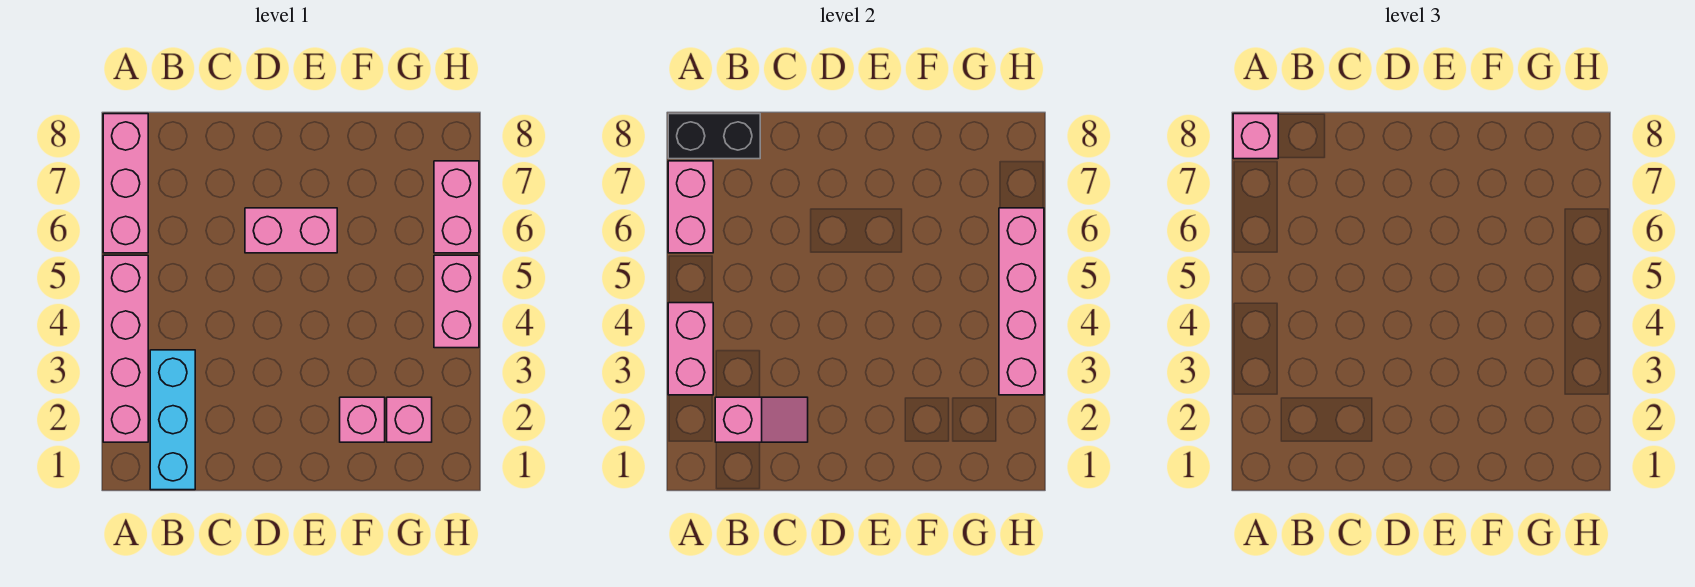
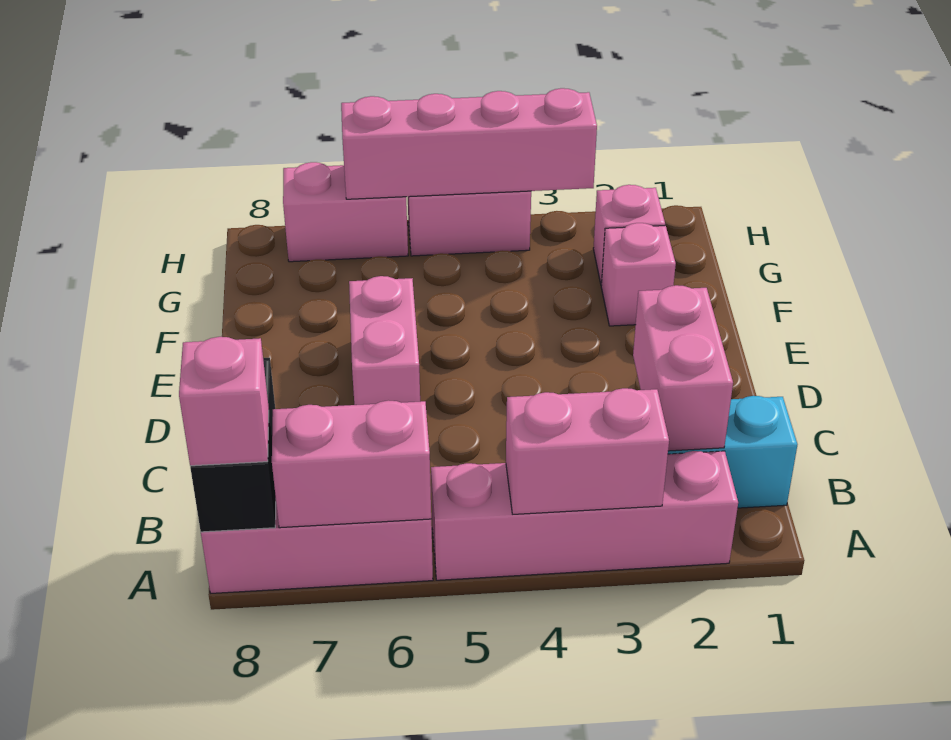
pink 1x2 slope [715,397,808,442] -> pink 1x2 brick [633,285,733,451]

